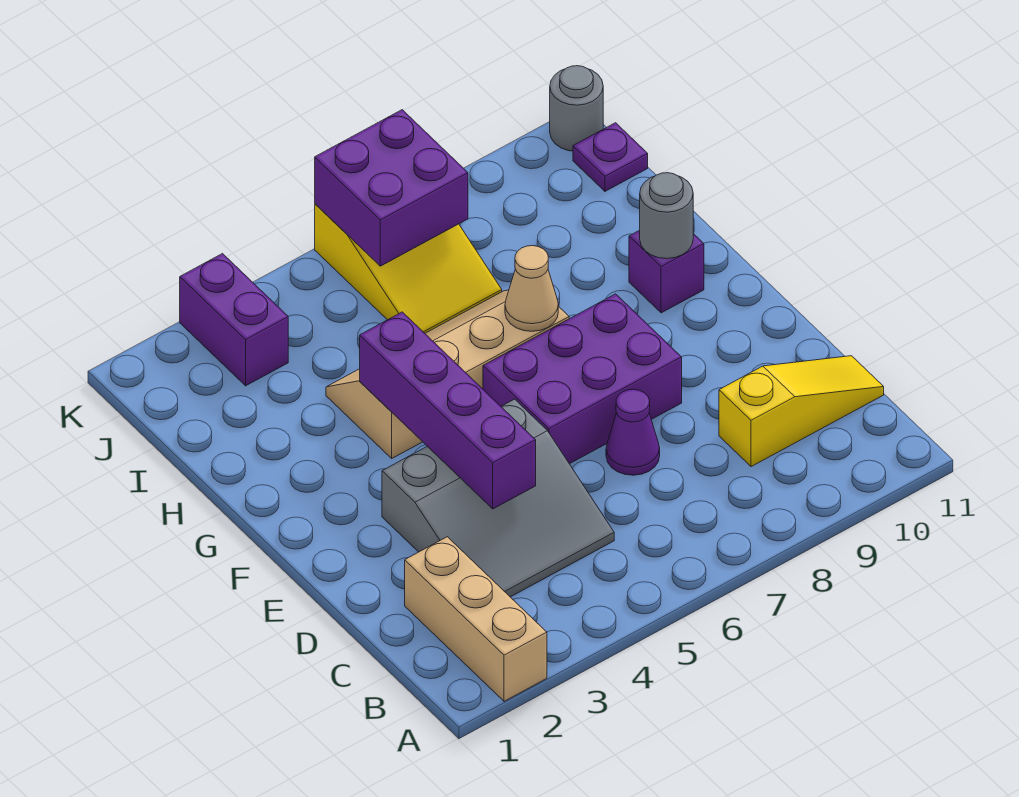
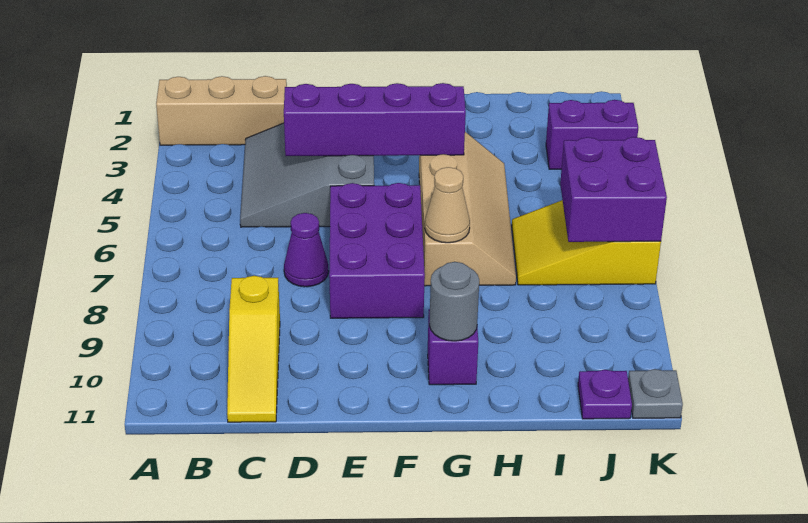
grey 1x1 round brick [550,66,603,151] -> grey 1x1 plate [628,369,683,418]

